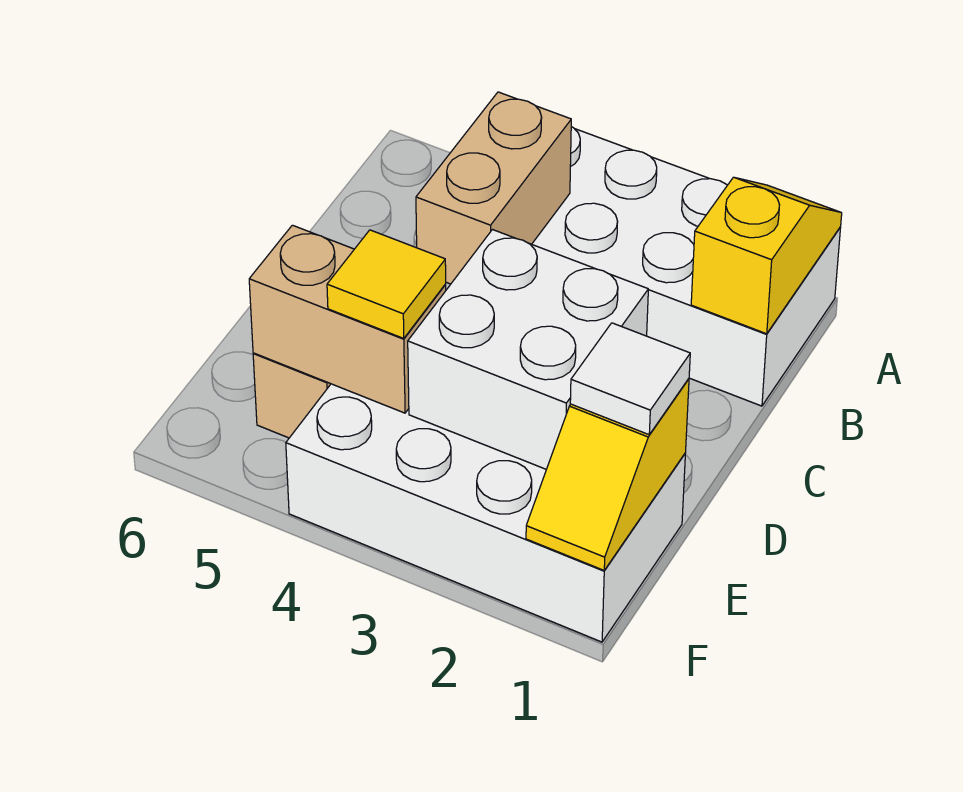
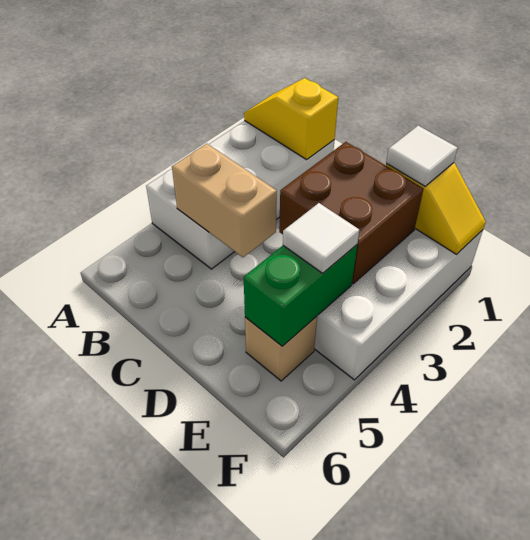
white 2x2 brick [408,230,648,469] -> brown 2x2 brick [279,142,423,284]
tan 1x2 brick [249,225,446,413] -> green 1x2 brick [244,245,357,346]
yellow 1x1 tile [327,230,446,339] -> white 1x1 tile [283,203,359,273]

